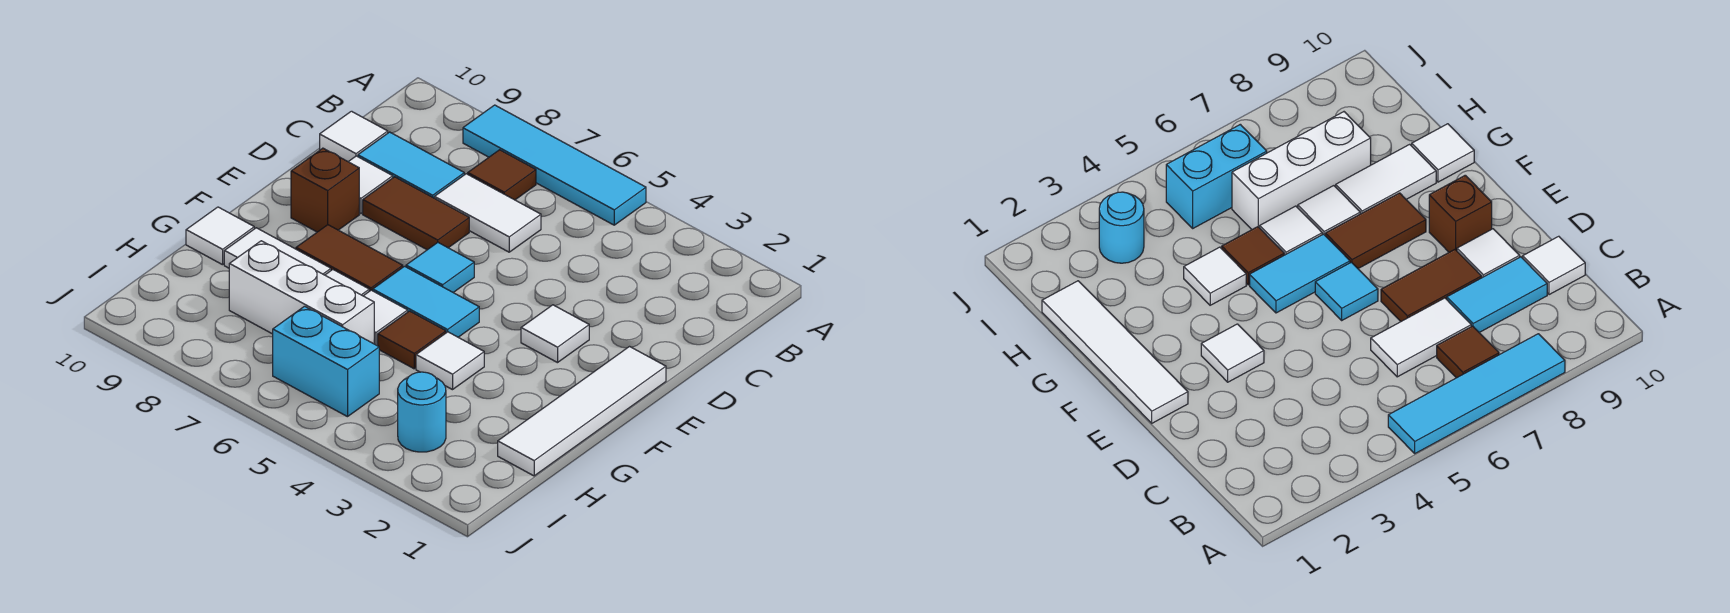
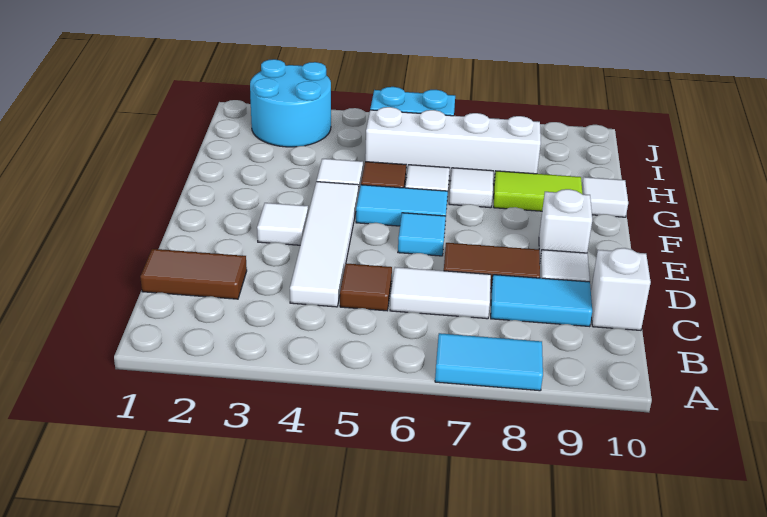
cyan 1x4 tile [463,105,646,225] -> cyan 1x2 tile [435,333,543,391]
brown 1x1 tile [468,150,536,200] -> brown 1x1 tile moved to [340,263,392,311]
white 1x1 tile [320,111,388,161] -> white 1x1 brick [591,248,651,330]
white 1x4 tile [498,347,666,476] -> white 1x4 tile moved to [290,182,359,307]
brown 1x1 brick [291,148,359,232] -> white 1x1 brick [539,189,592,258]
brown 1x2 tile [296,225,403,291] -> brown 1x2 tile moved to [140,249,247,299]
white 1x2 tile [224,228,331,275] -> lime 1x2 tile [494,171,582,211]
white 1x3 brick [229,241,374,344] -> white 1x4 brick [365,107,541,184]
cyan 1x1 round brick [398,372,446,452] -> cyan 2x2 round brick [250,59,331,147]

